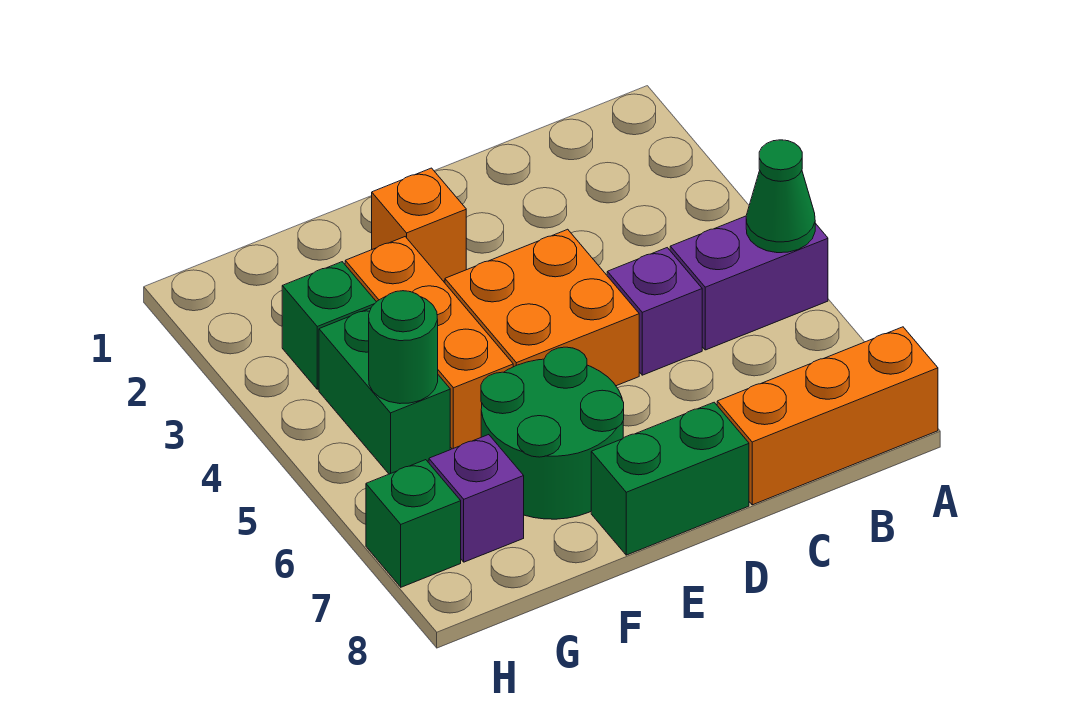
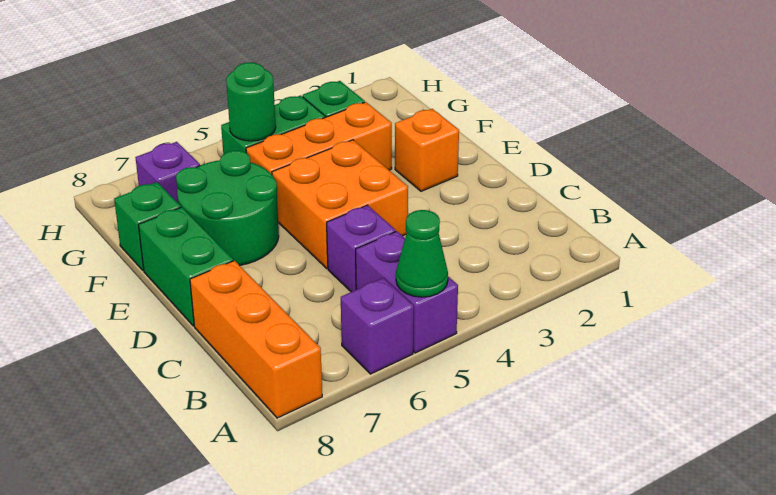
none -> purple 1x1 brick [341,278,414,374]
green 1x1 brick [366,460,461,587] -> green 1x1 brick moved to [114,182,181,271]

